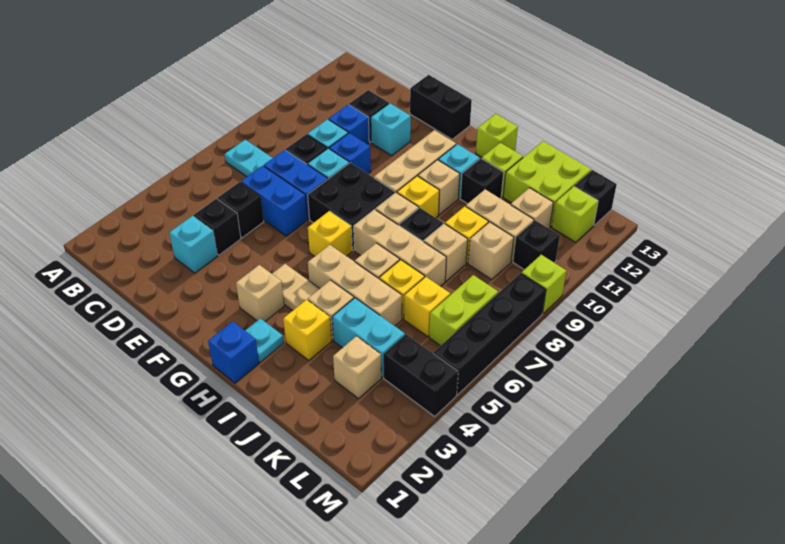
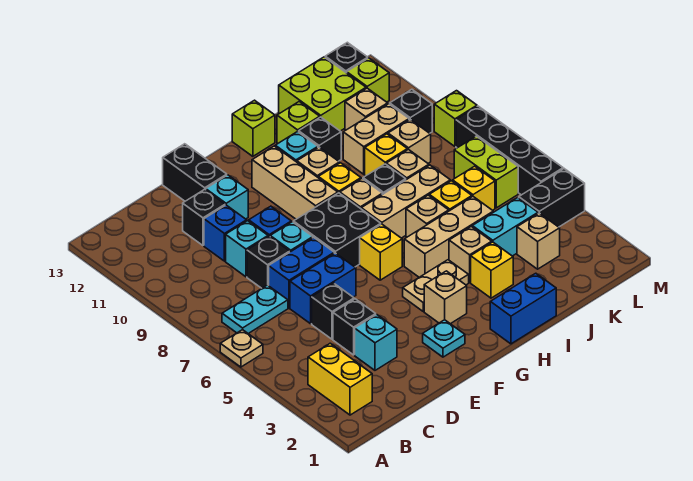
none -> tan 1x1 plate [220,330,263,367]
none -> yellow 1x2 brick [308,343,372,415]
black 1x2 brick [410,75,472,139] -> black 1x2 brick turned to [163,144,227,201]
blue 1x1 brick [208,321,259,383] -> blue 1x2 brick [490,273,556,344]
cyan 1x1 plate [245,318,284,362] -> cyan 1x1 plate moved to [423,320,465,357]

